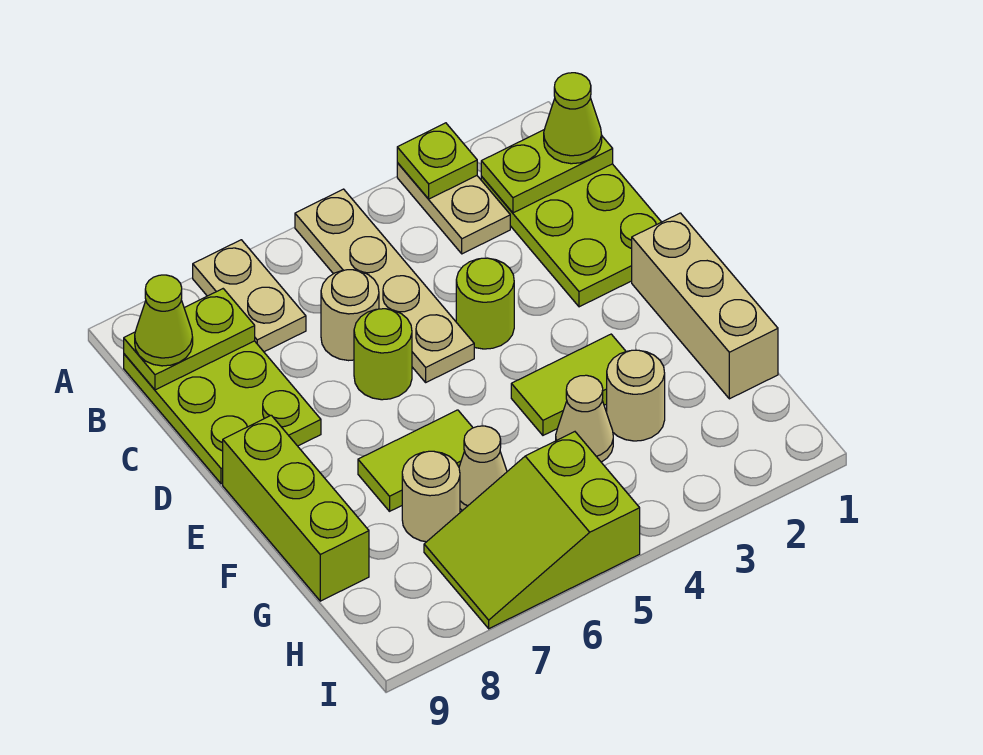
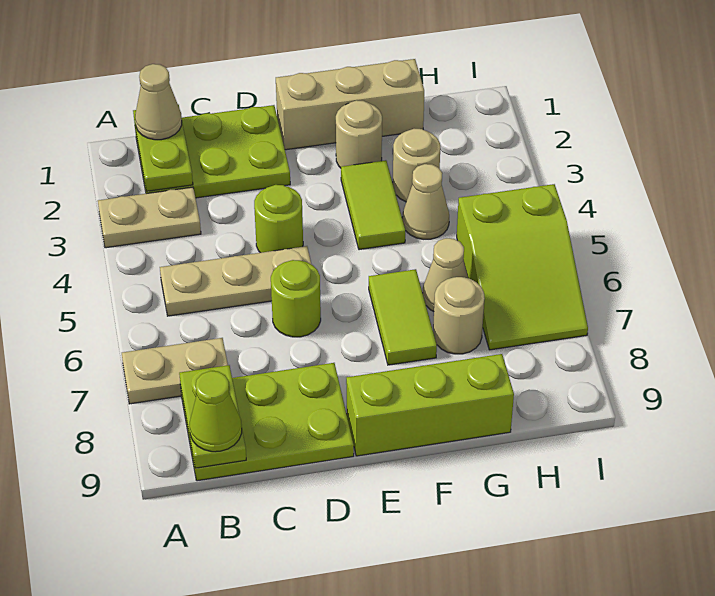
lime 1x1 plate [397,123,477,199] -> none
tan 1x4 plate [295,189,474,382] -> tan 1x3 plate [160,246,312,316]
lime 1x1 cone [544,73,602,164] -> tan 1x1 cone [135,64,182,140]
tan 1x1 round brick [321,270,379,361] -> tan 1x1 round brick moved to [336,100,382,168]

